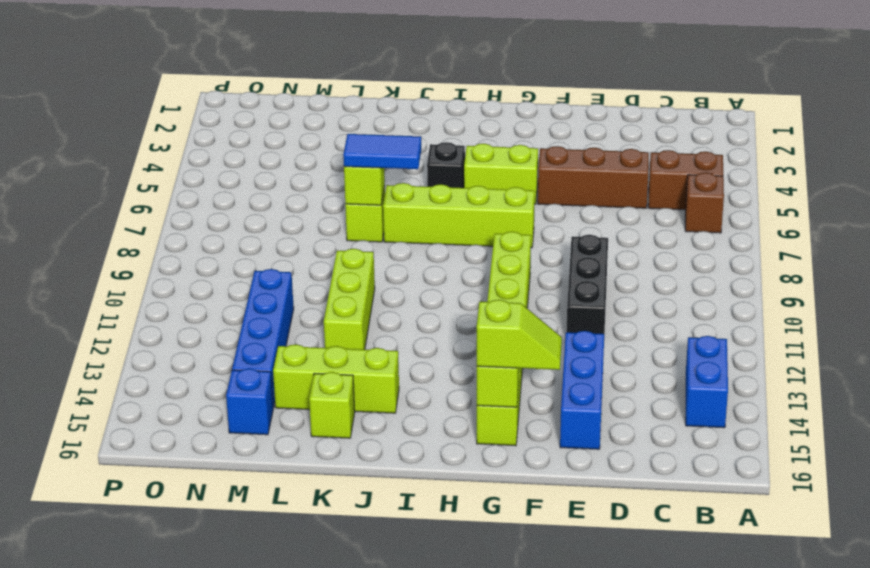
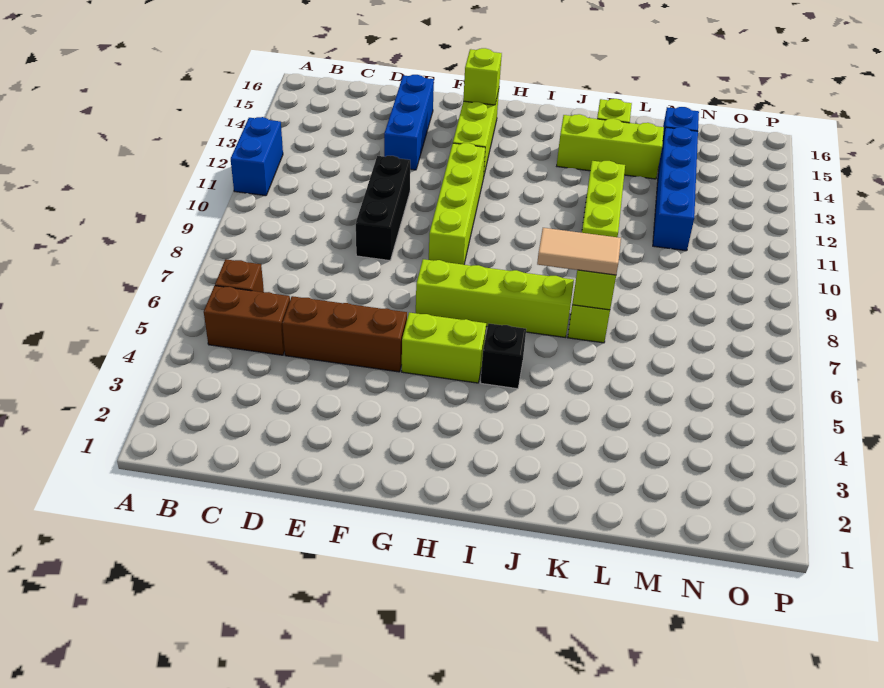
blue 1x2 brick [686,336,728,428] -> blue 1x2 brick moved to [231,117,283,196]
lime 1x2 slope [477,300,562,370] -> none
blue 1x2 tile [343,134,421,169] -> tan 1x2 tile [537,228,621,275]

